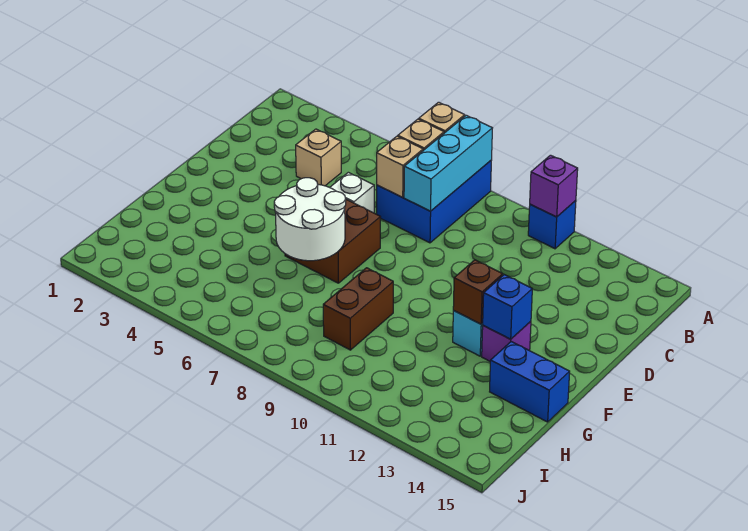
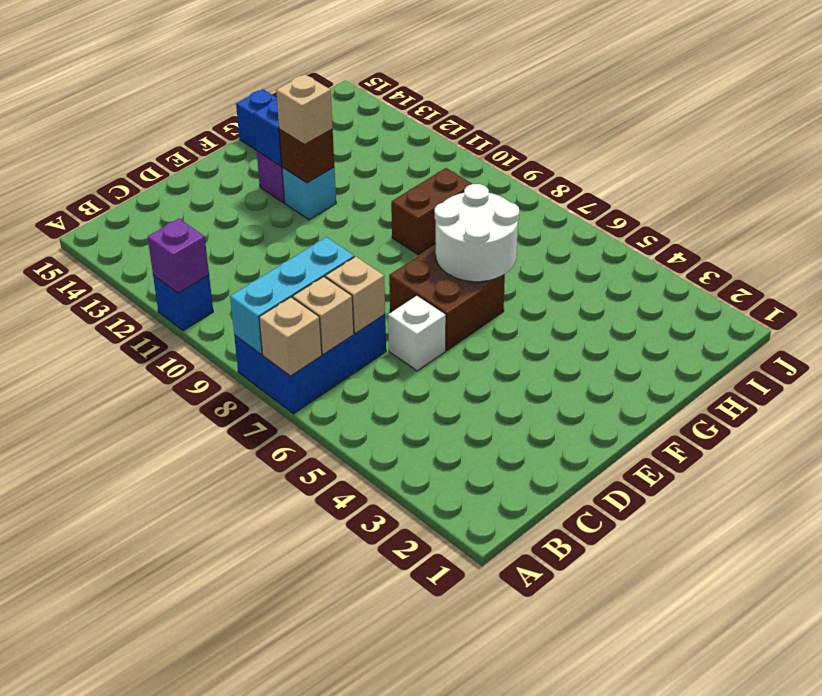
tan 1x1 brick [296,129,341,186] -> tan 1x1 brick moved to [276,74,333,145]

